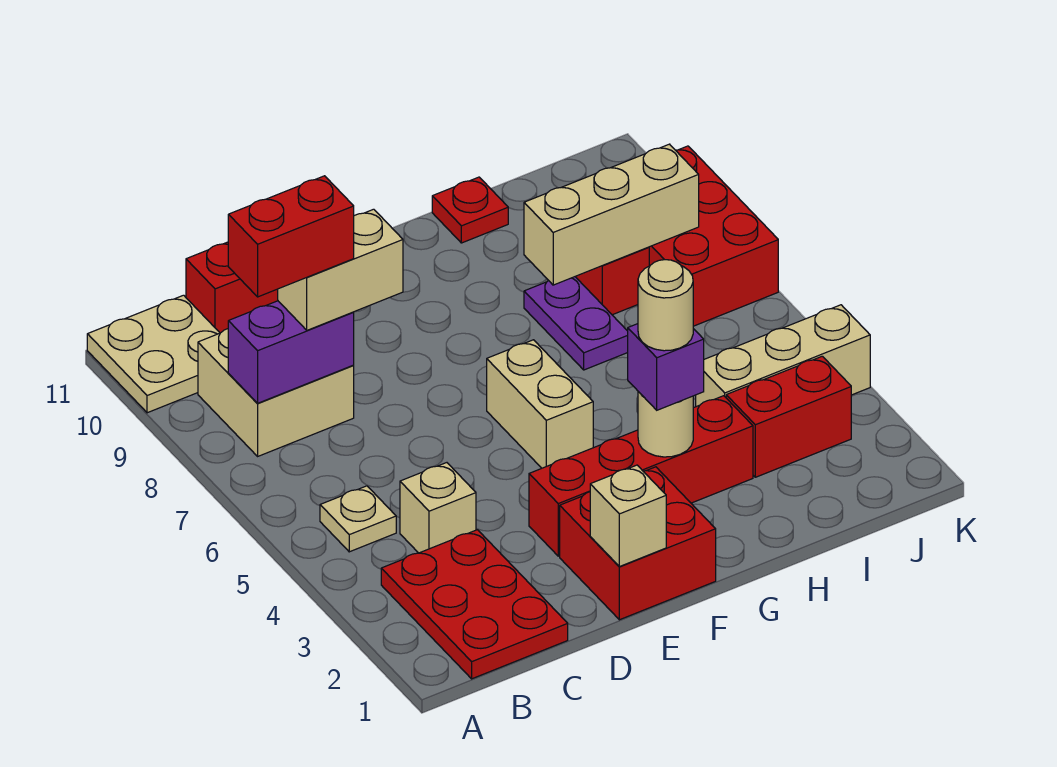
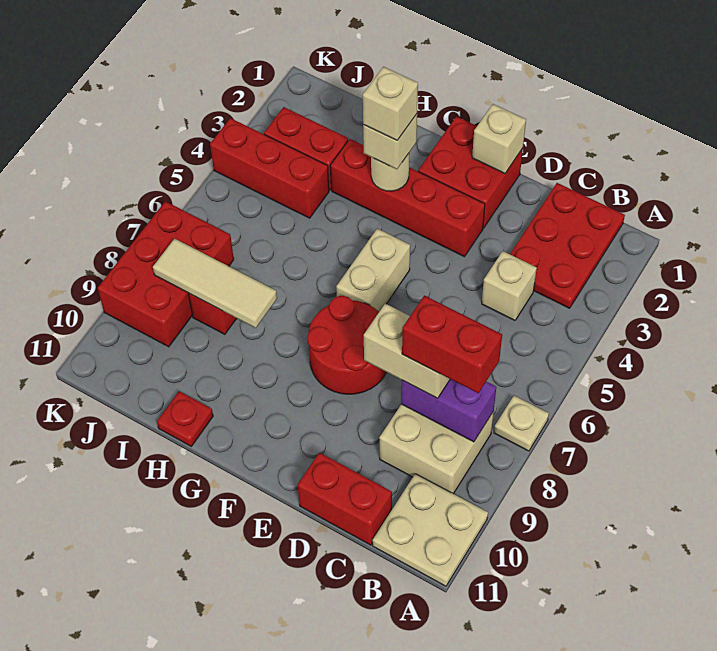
tan 1x1 plate [320,486,396,552] -> tan 1x1 plate moved to [494,396,549,451]
none -> red 2x2 round brick [307,296,386,394]
purple 1x1 brick [628,324,704,410] -> tan 1x1 brick [363,114,417,169]
tan 1x1 round brick [638,260,693,351] -> tan 1x1 brick [363,67,418,140]
purple 1x2 plate [524,277,628,370] -> none
tan 1x3 brick [524,144,699,285] -> tan 1x3 tile [153,239,277,328]
tan 1x3 brick [696,305,870,407] -> red 1x3 brick [210,118,329,218]

